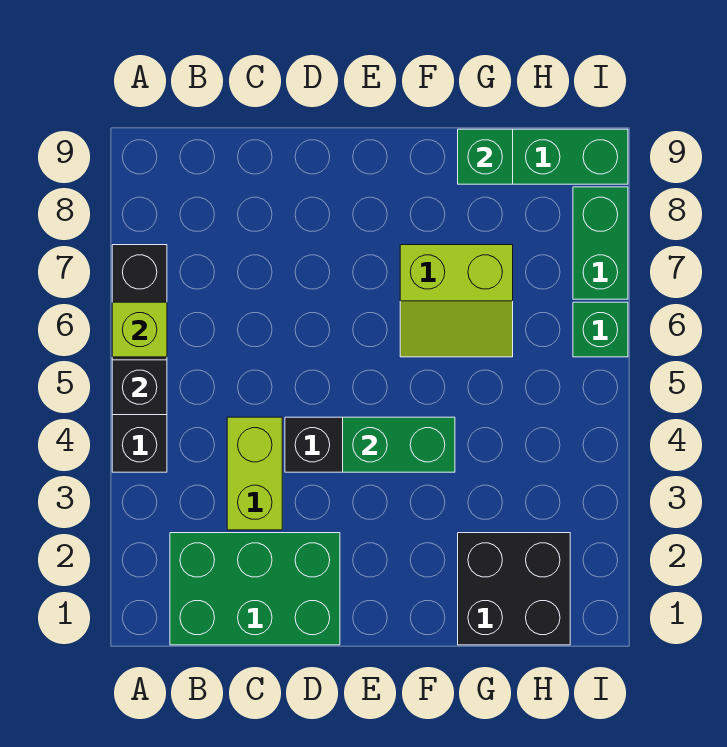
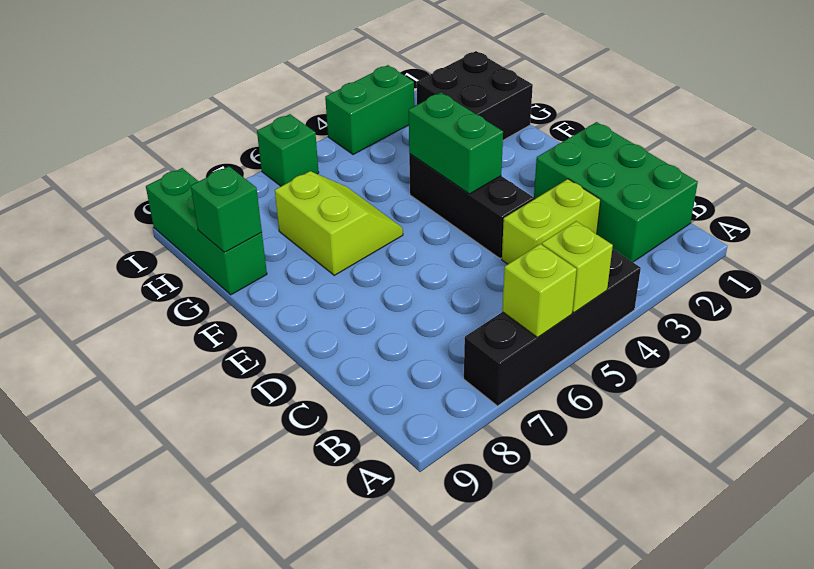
black 1x1 brick [112,360,167,415] -> lime 1x1 brick [542,221,613,313]
green 1x2 brick [573,187,628,299] -> green 1x2 brick moved to [325,65,414,155]

